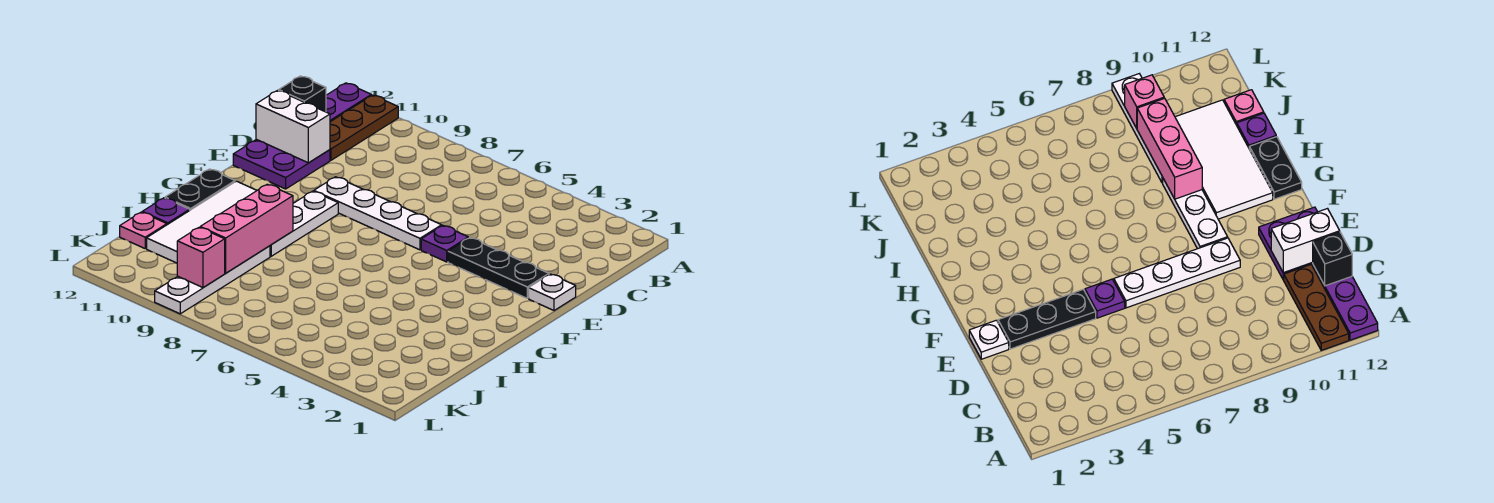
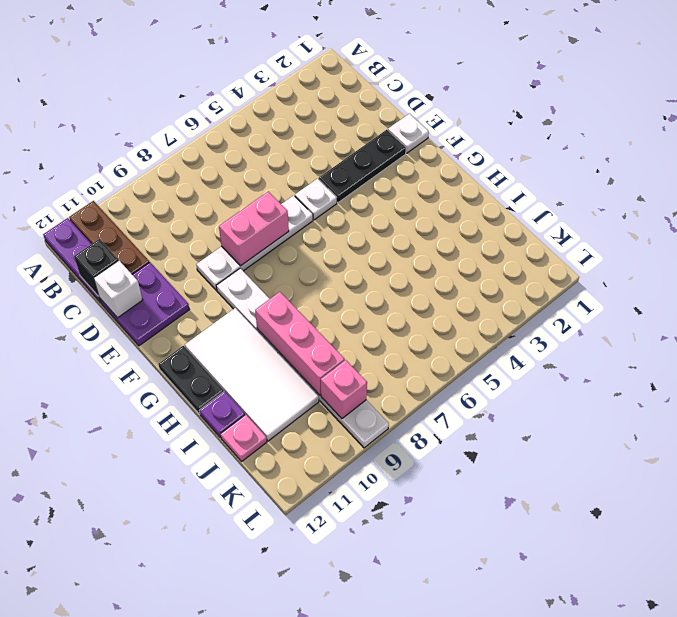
white 1x2 brick [256,90,330,163] -> white 1x1 brick [94,260,142,318]
purple 1x1 plate [421,226,468,262] -> white 1x1 plate [295,179,337,220]
none -> pink 1x2 brick [219,192,289,266]

